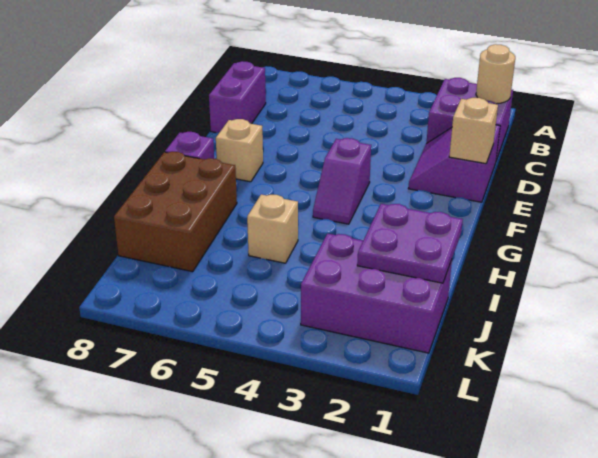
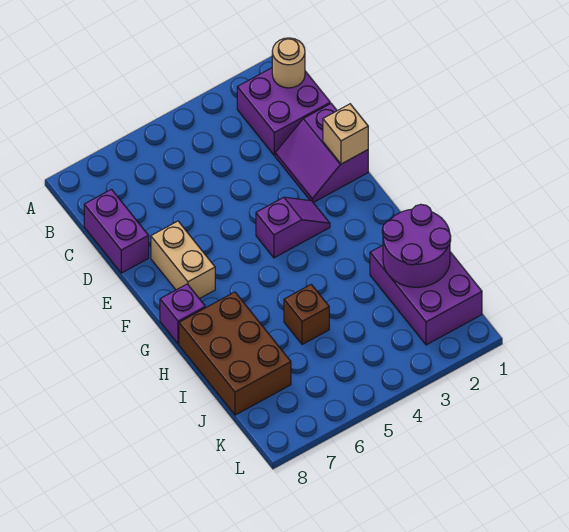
purple 1x2 slope [313,138,371,224] -> purple 1x2 slope turned to [256,197,330,258]
tan 1x1 brick [216,119,263,182] -> tan 1x2 brick [151,221,215,299]
purple 2x2 plate [357,204,463,283] -> purple 2x2 round brick [382,204,451,287]
tan 1x1 brick [247,194,298,263] -> brown 1x1 brick [284,284,329,345]
purple 2x3 brick [301,233,452,353] -> purple 2x3 brick turned to [370,245,482,345]

